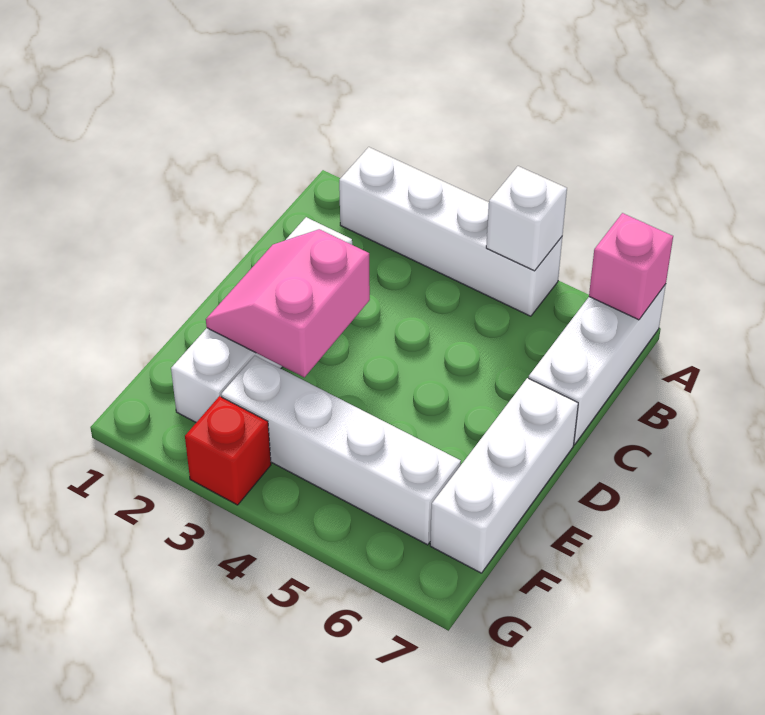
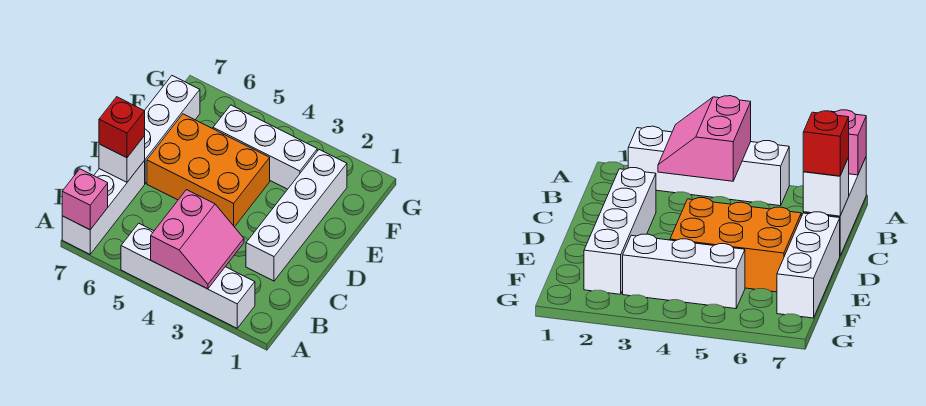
white 1x1 brick [486,166,567,271] -> white 1x1 brick moved to [99,136,145,182]
pink 2x2 slope [206,229,370,377] -> pink 2x2 slope moved to [151,190,244,289]
none -> orange 2x3 brick [147,114,270,227]
white 1x4 brick [221,356,461,545] -> white 1x3 brick [213,105,317,189]
red 1x1 brick [185,396,271,505] -> red 1x1 brick moved to [99,97,145,158]

